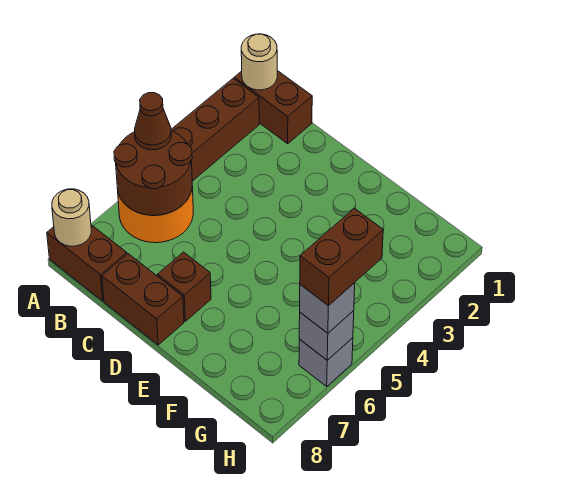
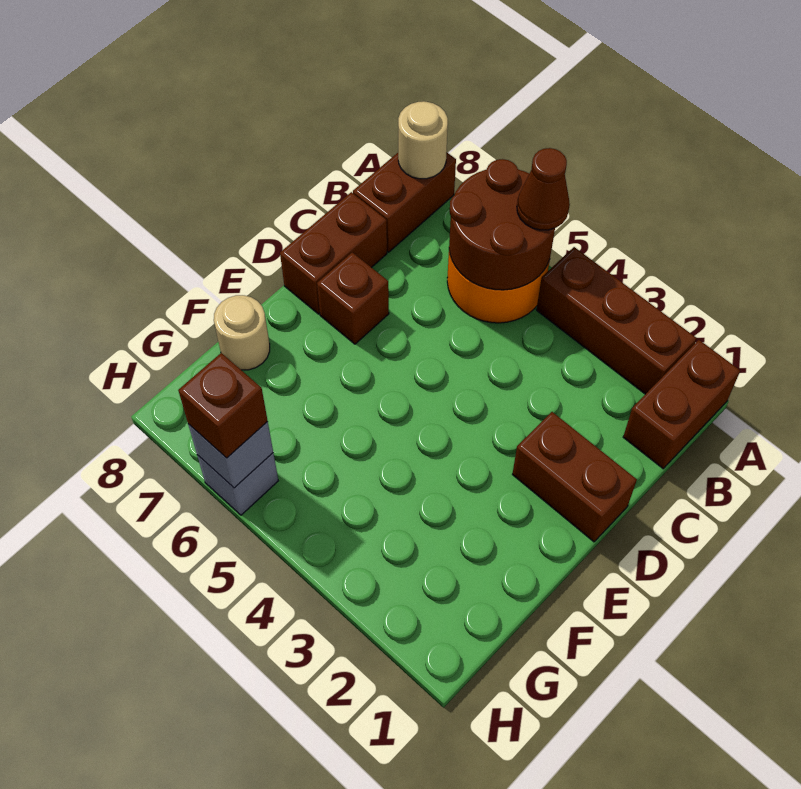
tan 1x1 round brick [241,34,277,90] -> tan 1x1 round brick moved to [214,295,270,370]
brown 1x2 brick [300,208,383,306] -> brown 1x2 brick moved to [512,412,637,542]
grey 1x1 brick [300,283,355,333] -> brown 1x1 brick [178,353,268,458]

